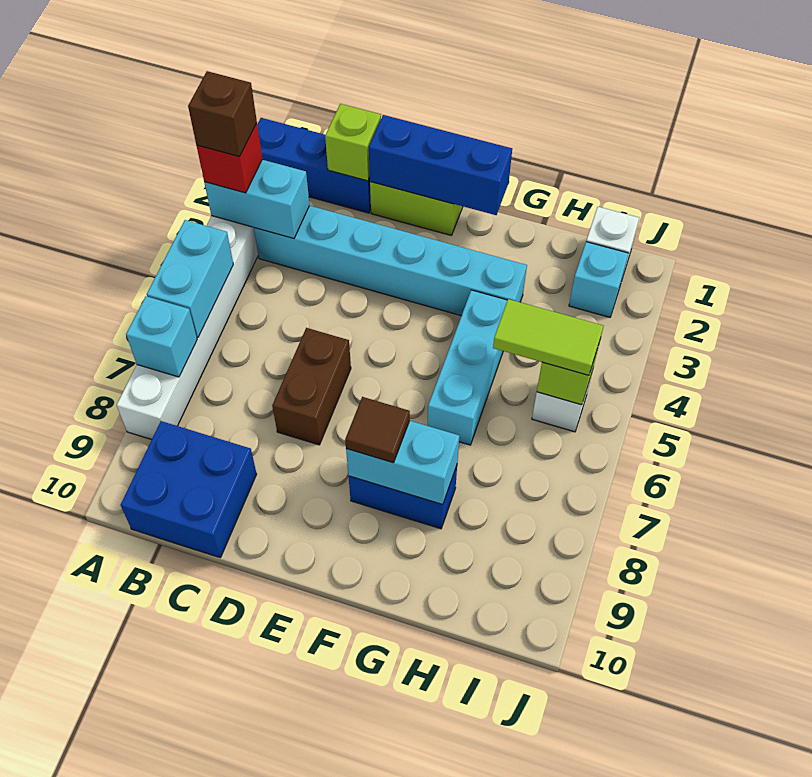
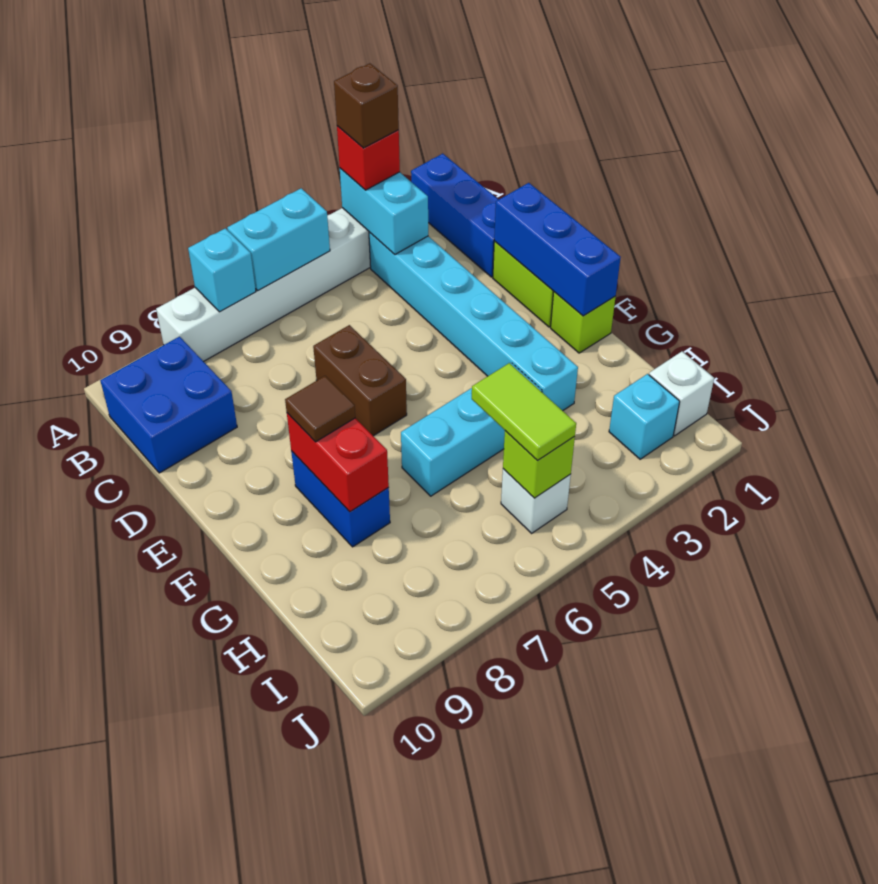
lime 1x1 brick [325,104,381,181] -> lime 1x1 brick moved to [551,292,616,353]
brown 1x2 brick [272,328,351,445] -> brown 1x2 brick turned to [313,325,407,436]
cyan 1x2 brick [346,421,459,505] -> red 1x2 brick [287,413,389,512]

